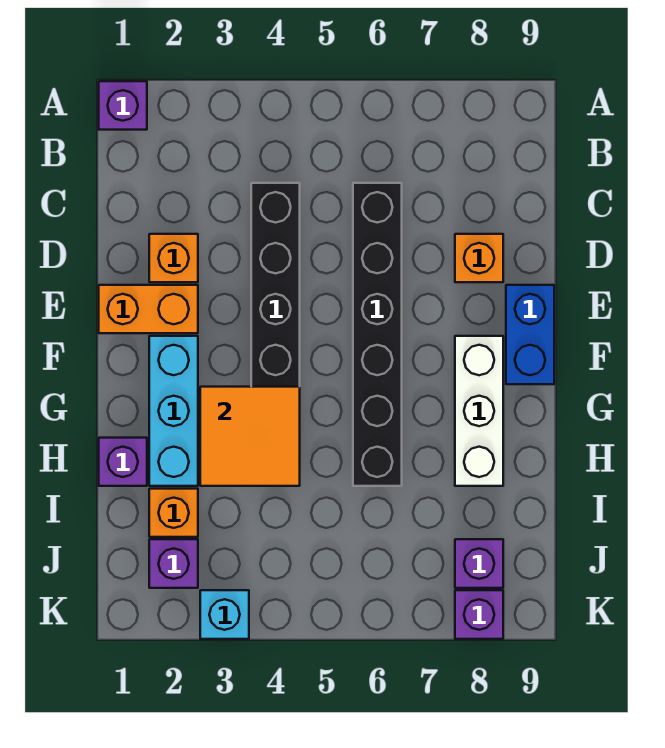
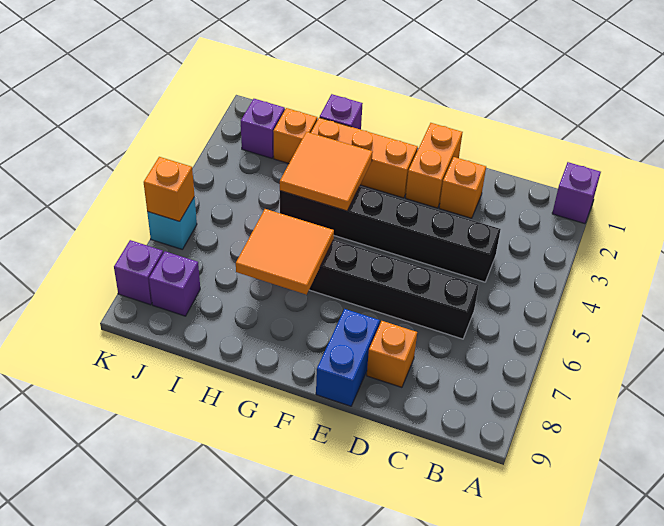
blue 1x2 brick [506,285,554,384] -> blue 1x2 brick turned to [316,309,380,406]
cyan 1x3 brick [149,336,198,486] -> orange 1x3 brick [311,118,418,198]
white 1x3 brick [455,336,503,486] -> none
none -> orange 2x2 tile [236,209,334,295]
cyan 1x1 brick [200,590,249,639] -> cyan 1x1 brick moved to [147,197,197,249]
none -> orange 1x1 brick [144,157,194,221]

